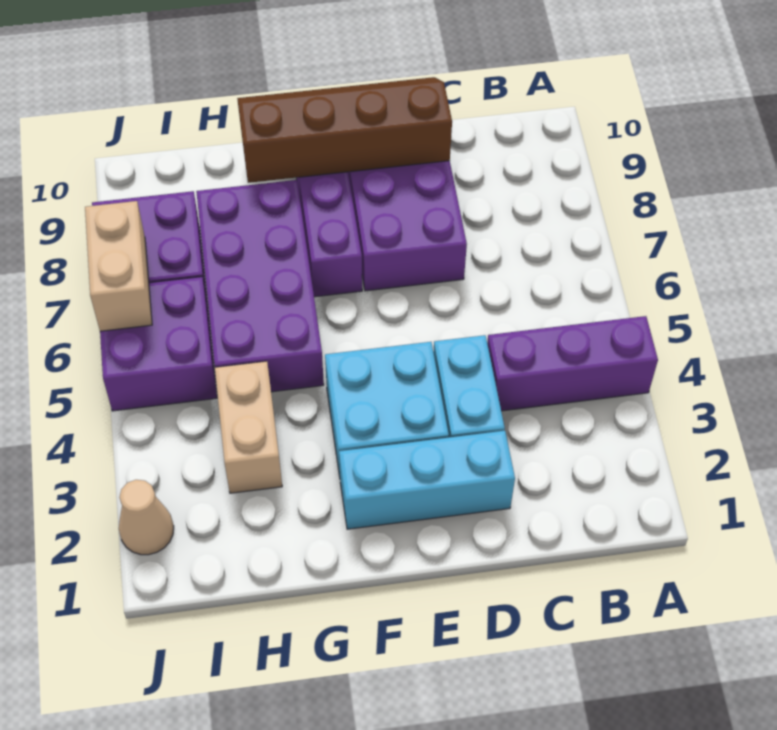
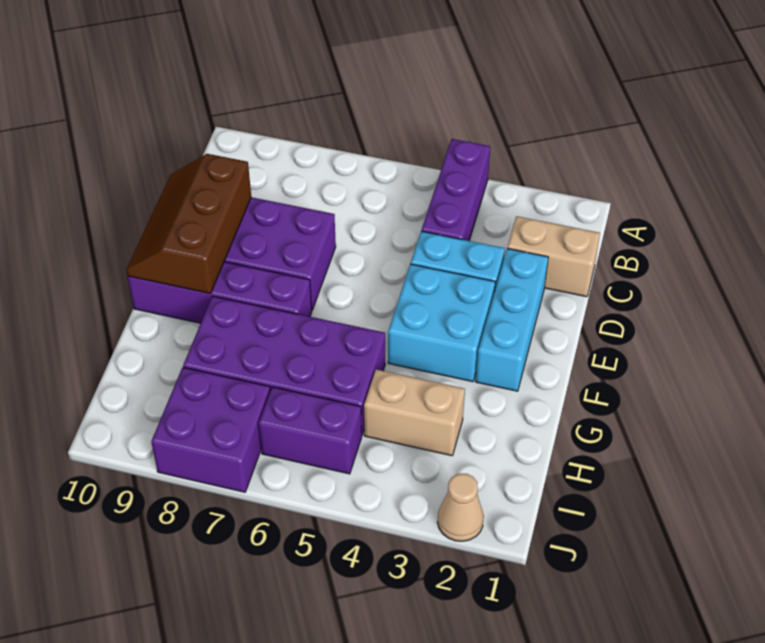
brown 2x4 slope [237,77,452,183] -> brown 2x3 slope [126,154,251,293]
purple 2x2 brick [100,277,217,411] -> purple 1x2 brick [259,387,362,474]
tan 1x2 brick [85,201,152,331] -> tan 1x2 brick moved to [507,216,600,297]

